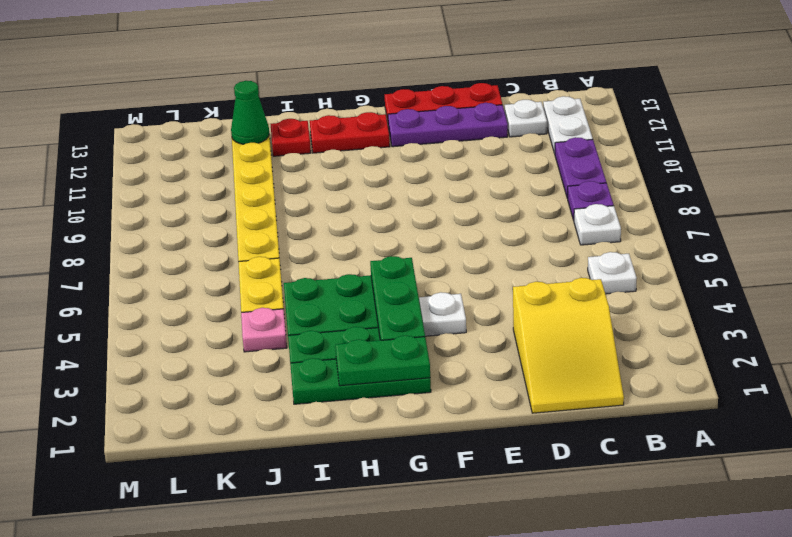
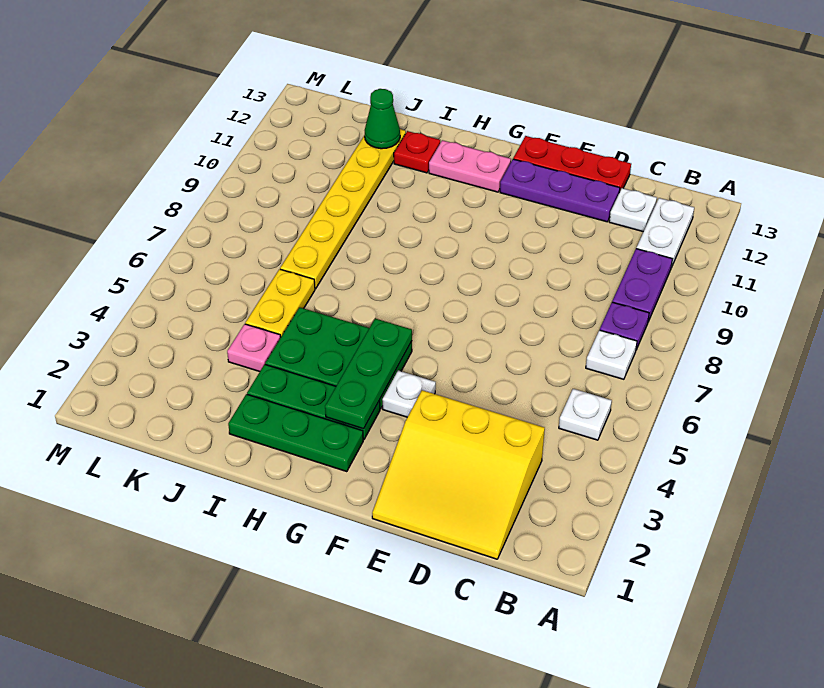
yellow 2x3 slope [513,277,624,413] -> yellow 3x3 slope [372,390,545,559]
green 1x2 plate [335,336,430,386] -> none
red 1x2 plate [310,112,390,153] -> pink 1x2 plate [429,140,511,192]

